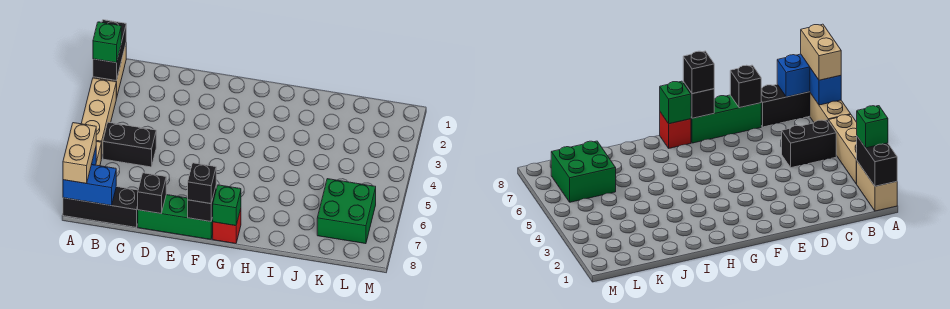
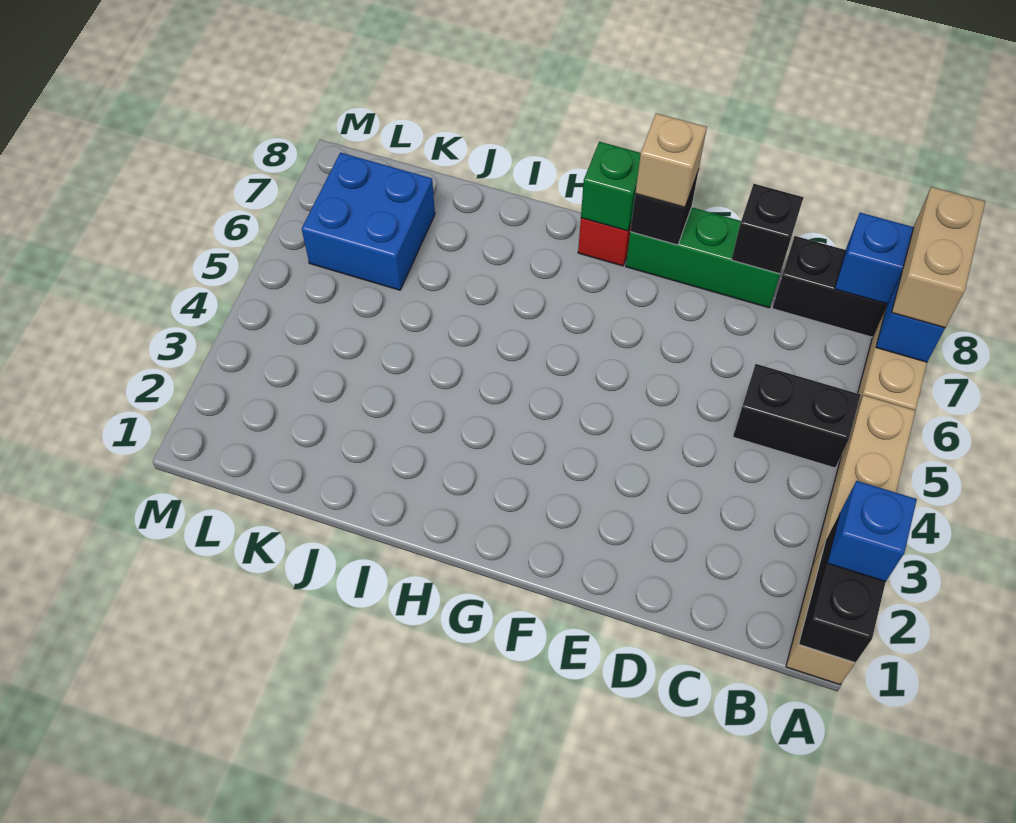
green 1x1 brick [93,22,121,63] -> blue 1x1 brick [827,481,917,582]
black 1x1 brick [188,163,216,204] -> tan 1x1 brick [635,113,707,207]
green 2x2 brick [317,179,376,244] -> blue 2x2 brick [302,153,435,290]

